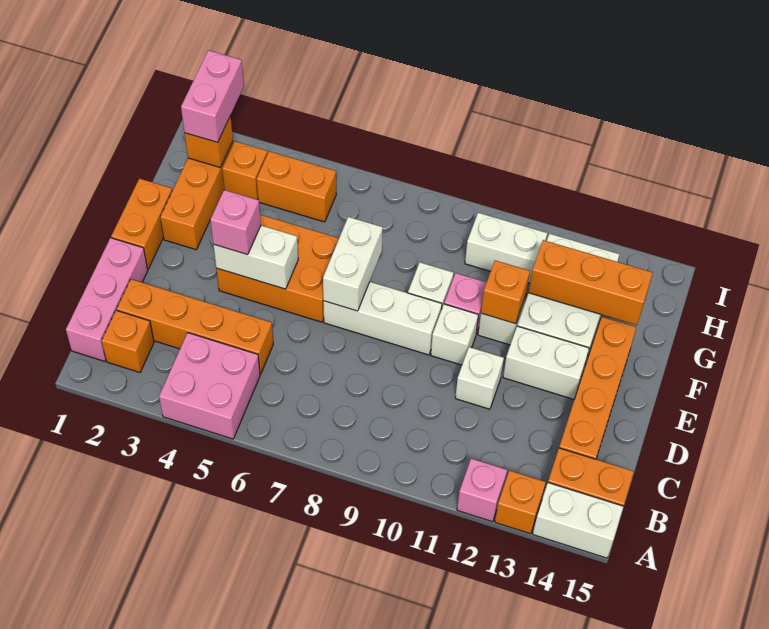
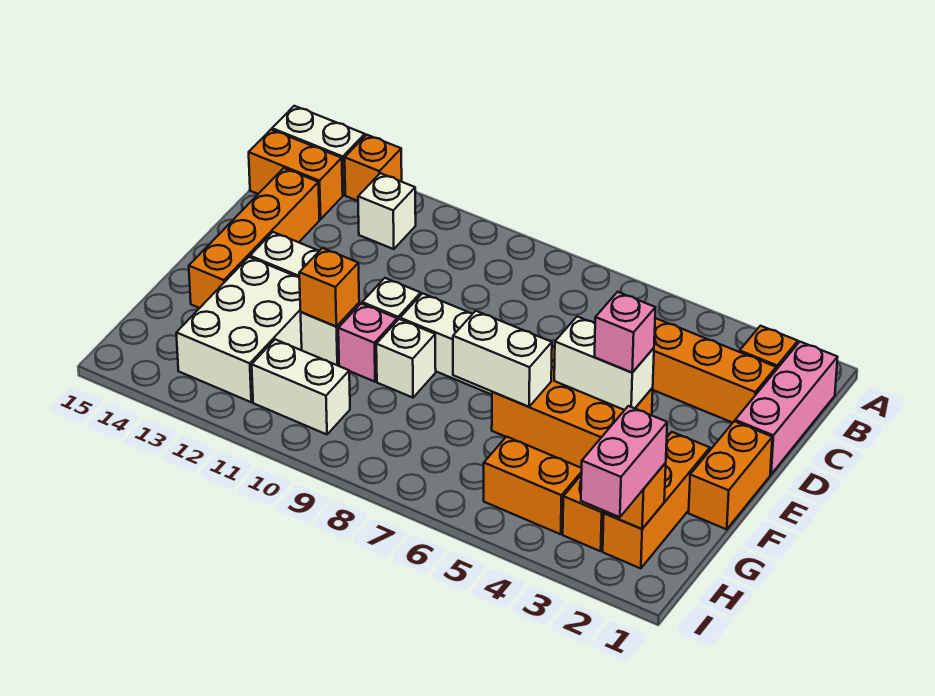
pink 2x2 brick [159,333,260,439] -> none
pink 1x1 brick [457,458,507,522] -> none
white 1x1 brick [455,347,504,409] -> white 1x1 brick moved to [358,173,416,249]
white 1x2 brick [323,217,383,311] -> white 1x2 brick turned to [453,311,552,407]
orange 1x3 brick [529,240,653,325] -> none

